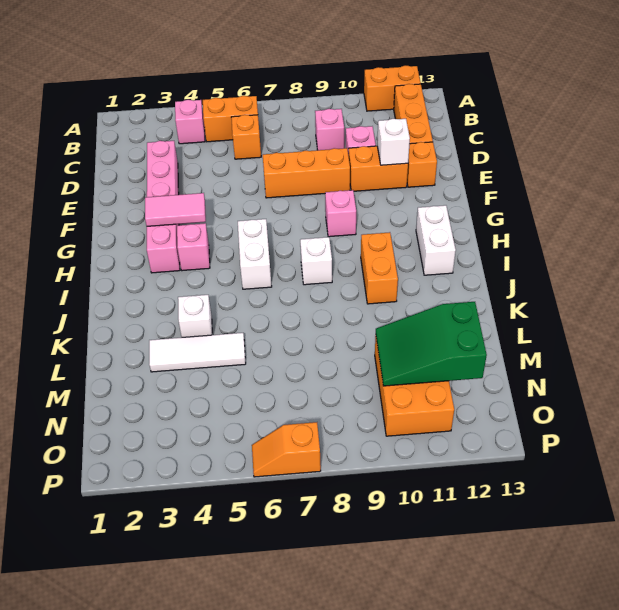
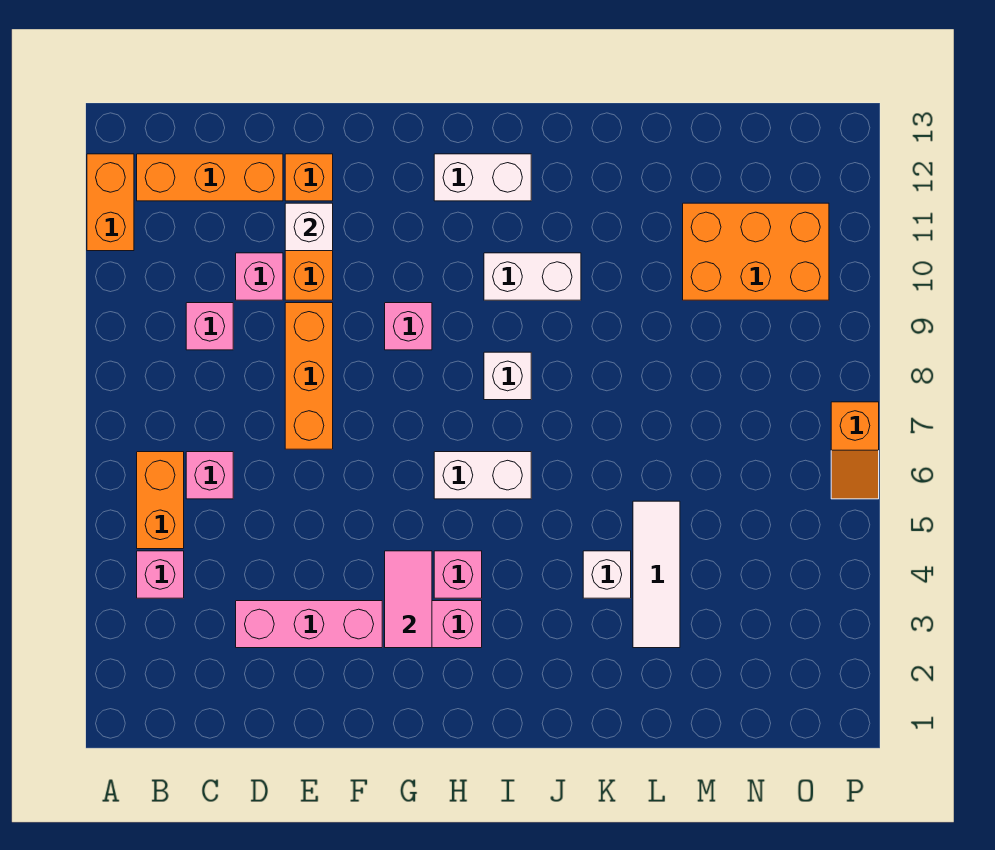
orange 1x1 brick [231,115,261,159] -> pink 1x1 brick [186,452,233,499]
orange 1x2 brick [361,232,398,304] -> white 1x2 brick [484,253,581,300]
green 2x3 slope [376,302,487,386] -> none

